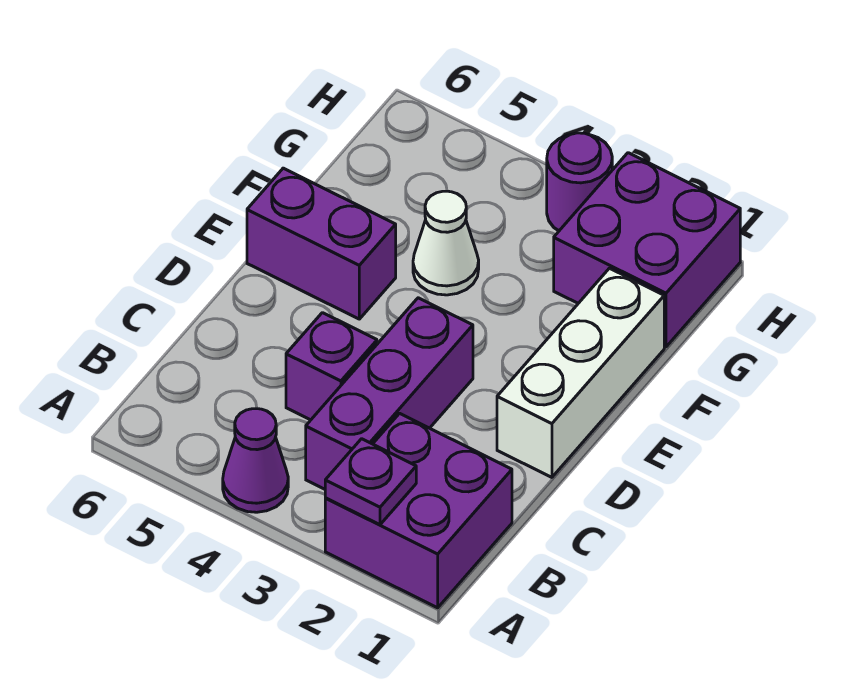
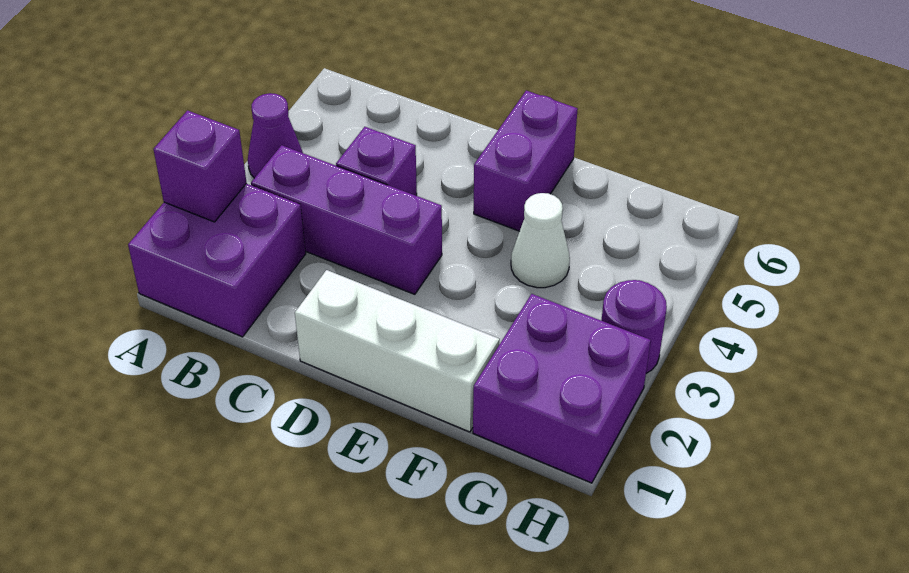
purple 1x1 plate [325,439,416,525] -> purple 1x1 brick [153,111,247,222]

